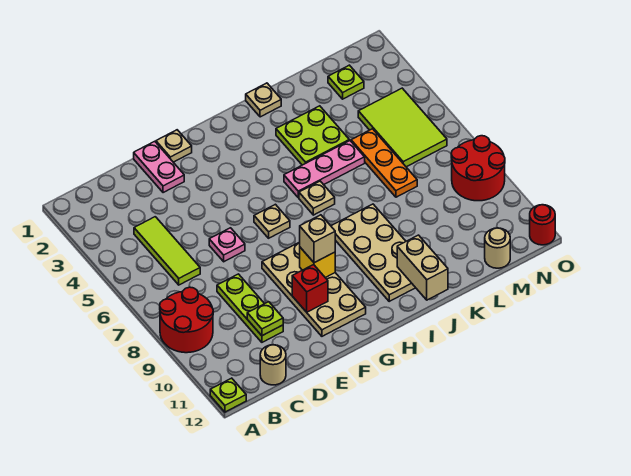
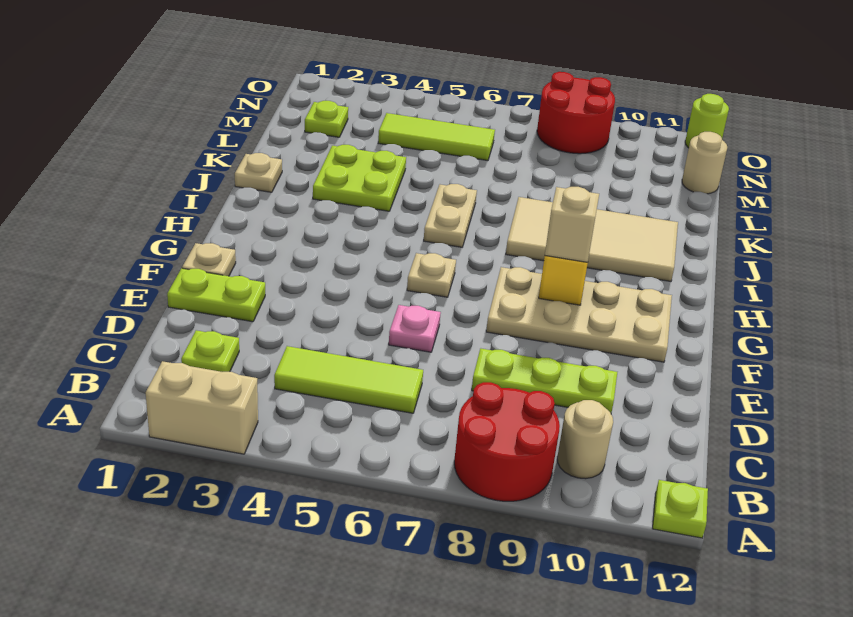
tan 1x1 round brick [260,345,286,385] -> tan 1x1 round brick moved to [557,400,613,479]
lime 1x1 plate [247,302,283,336] -> lime 1x1 plate moved to [181,330,239,372]
pink 1x2 plate [134,141,184,193] -> lime 1x2 plate [167,268,265,322]
red 1x1 brick [292,265,328,312] -> none
pink 1x3 plate [284,140,365,198] -> none
tan 1x1 plate [299,181,335,215] -> tan 1x2 plate [424,184,477,247]
tan 2x4 plate [331,204,415,301] -> tan 2x4 tile [506,197,678,281]
tan 1x2 brick [397,235,448,300] -> tan 1x2 brick moved to [146,361,258,454]
orange 1x3 plate [351,129,417,197] -> none
lime 2x3 tile [358,88,447,167] -> lime 1x3 tile [378,113,495,161]
red 1x1 round brick [530,205,555,245] -> lime 1x1 round brick [685,94,729,148]

